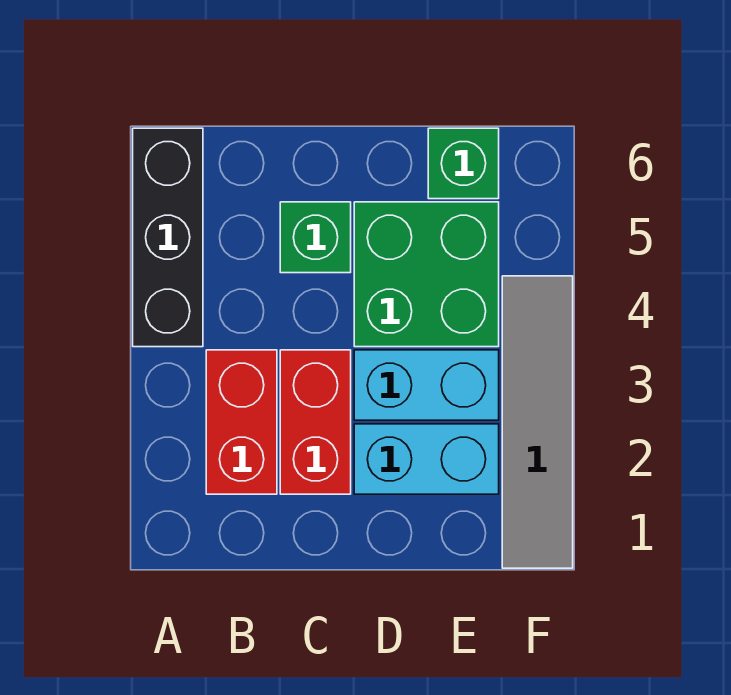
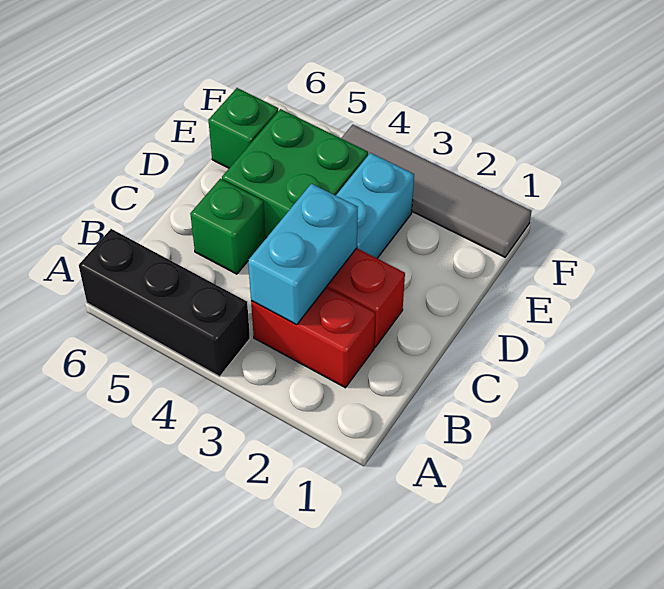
cyan 1x2 brick [354,424,499,494] -> cyan 1x2 brick moved to [248,184,358,325]

